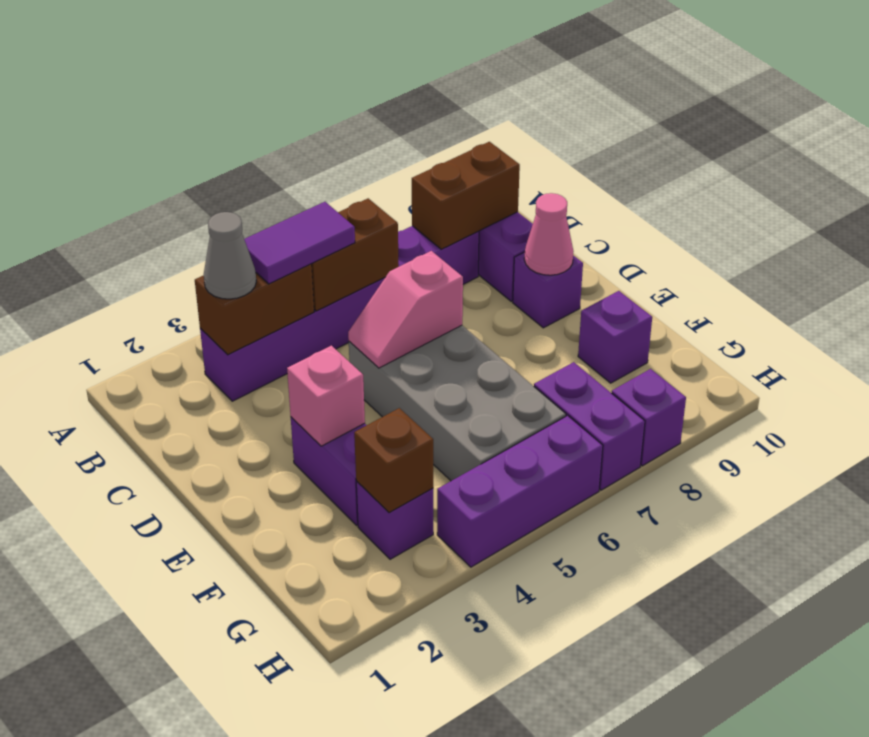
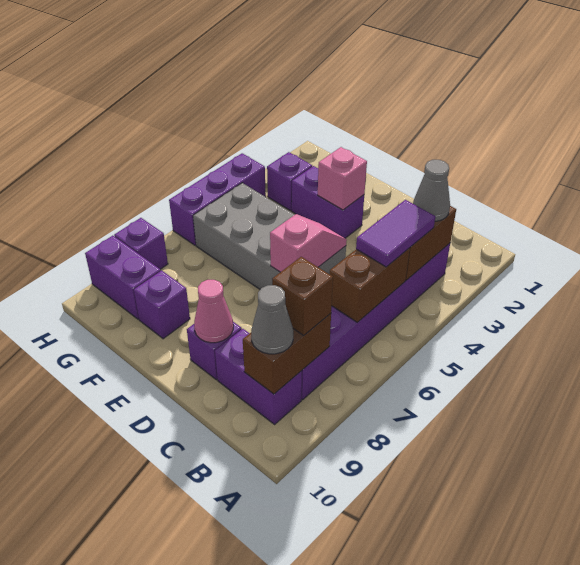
none -> grey 1x1 cone [251,285,293,354]
brown 1x1 brick [354,408,433,513] -> brown 1x1 brick moved to [272,257,333,335]
purple 1x2 brick [534,362,645,490] -> purple 1x2 brick moved to [85,236,161,319]

